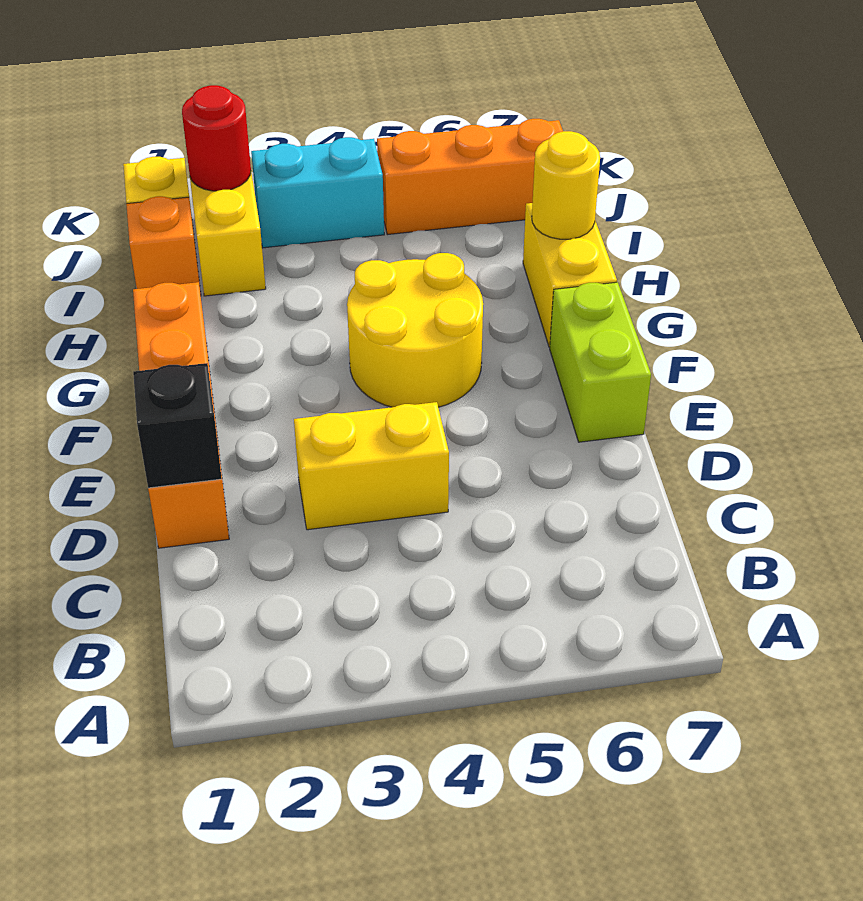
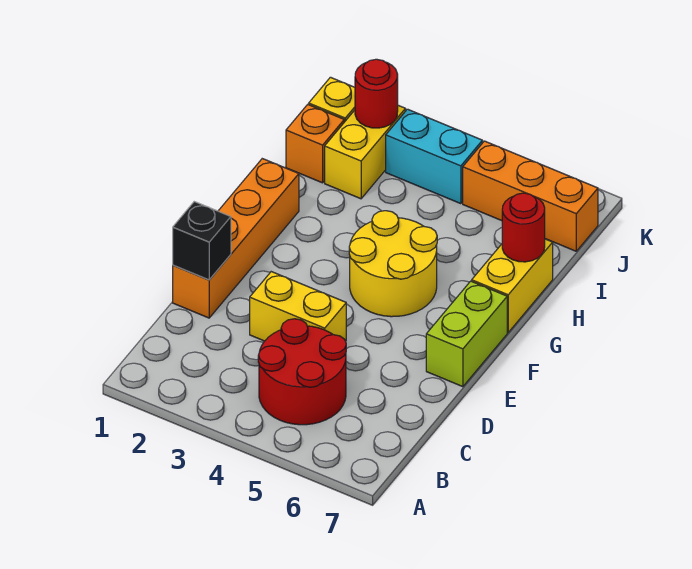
none -> red 2x2 round brick [258,319,346,425]
yellow 1x1 round brick [532,131,600,239] -> red 1x1 round brick [502,193,545,262]

